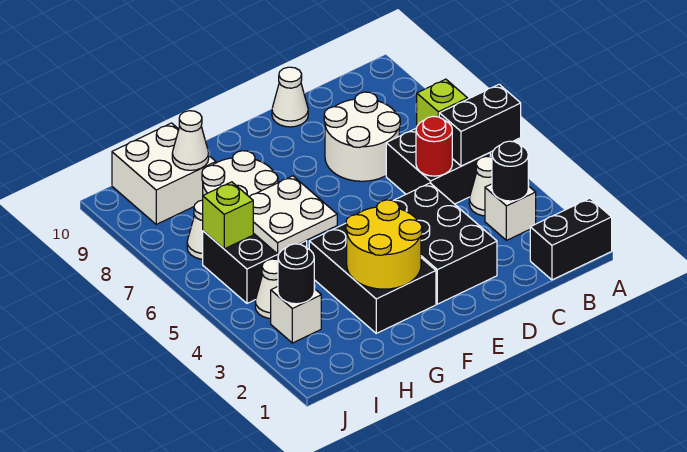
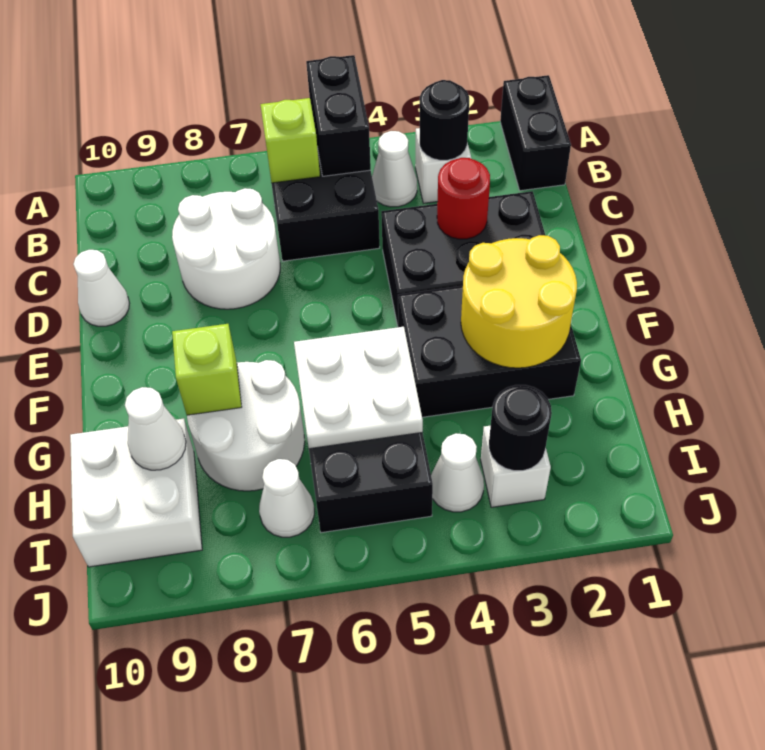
red 1x1 round brick [416,116,452,176] -> red 1x1 round brick moved to [437,158,490,239]
lime 1x1 brick [203,182,253,249] -> lime 1x1 brick moved to [172,324,241,415]

